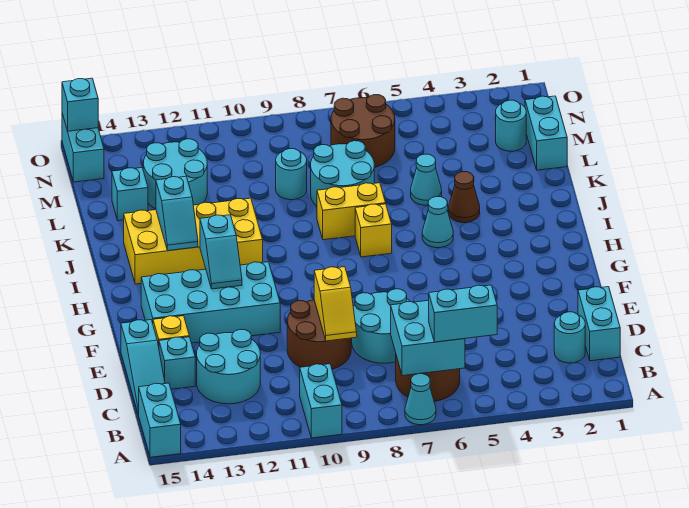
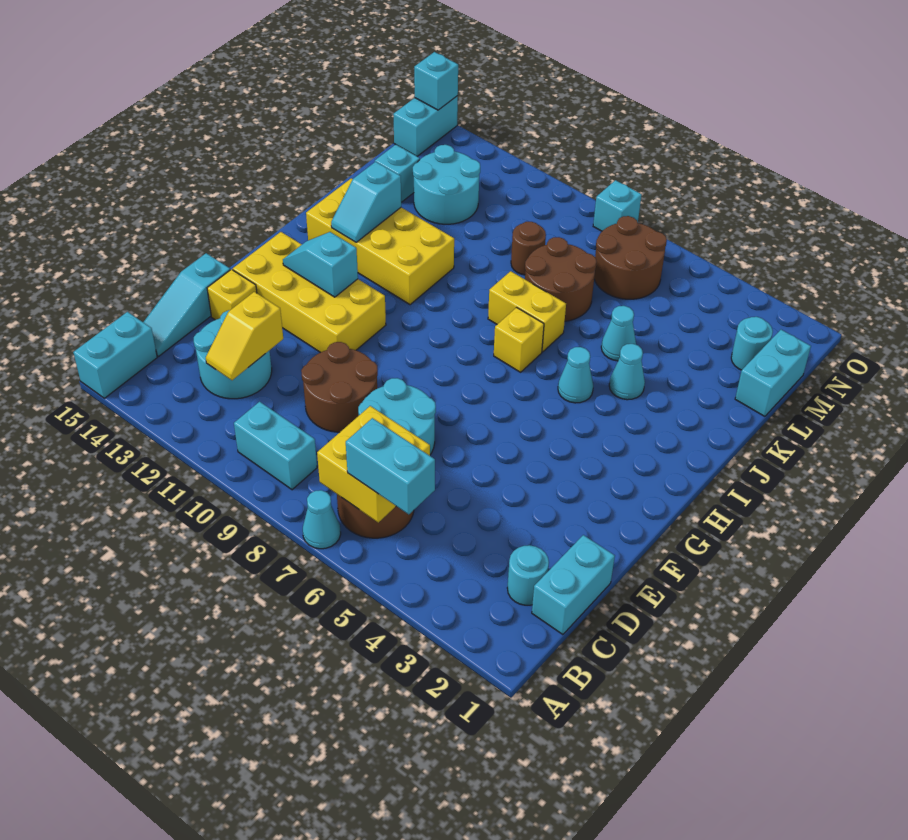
cyan 1x2 brick [300,364,342,438] -> cyan 1x2 brick turned to [234,402,317,490]
cyan 2x2 brick [391,300,465,376] -> yellow 2x2 brick [317,406,430,522]
yellow 1x2 slope [314,267,357,341] -> yellow 1x2 slope moved to [206,292,283,380]
cyan 1x1 brick [159,337,195,389] -> cyan 1x1 brick moved to [593,180,642,231]
cyan 2x4 brick [141,262,280,343] -> yellow 2x4 brick [233,232,386,353]
cyan 1x2 slope [200,215,242,289] -> cyan 1x2 slope turned to [283,232,358,297]
brown 1x1 cone [449,171,480,223] -> cyan 1x1 cone [609,344,645,400]
cyan 2x2 round brick [311,141,374,206] -> brown 2x2 round brick [525,237,597,321]
cyan 1x1 round brick [276,149,307,200] -> brown 1x1 round brick [511,222,546,275]

